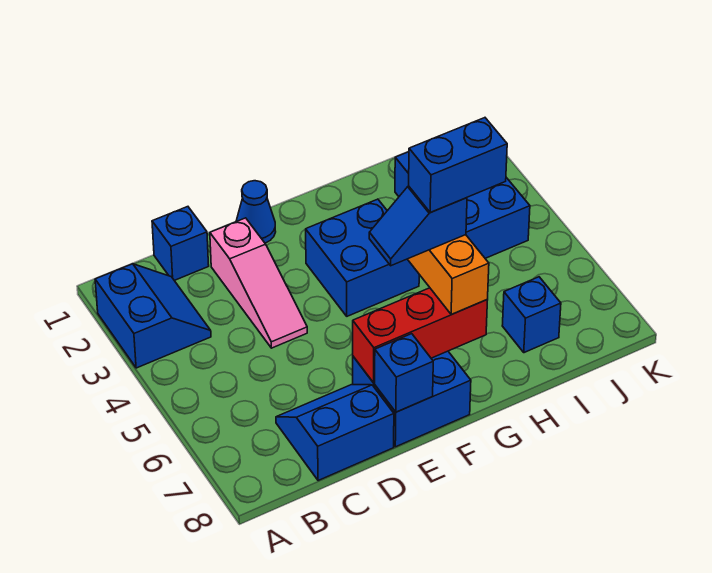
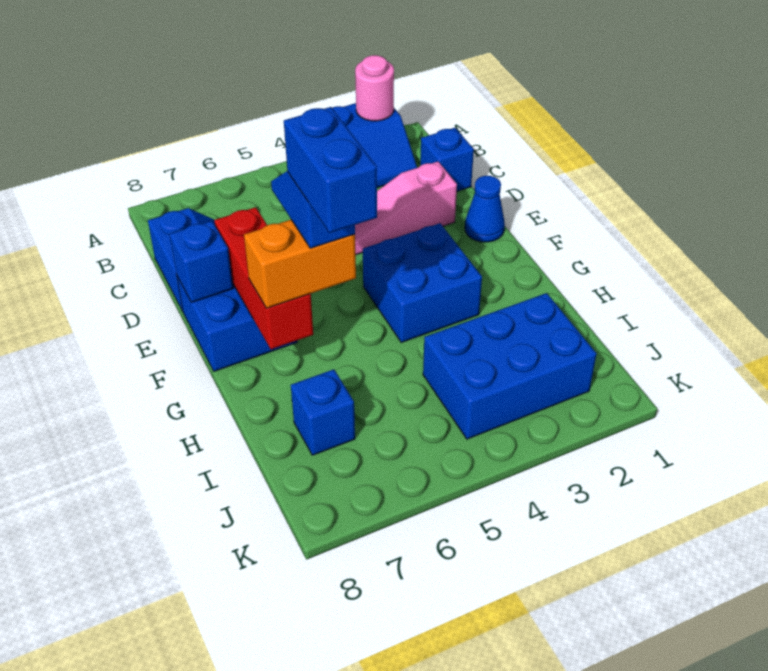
none -> pink 1x1 round brick [355,55,394,121]

